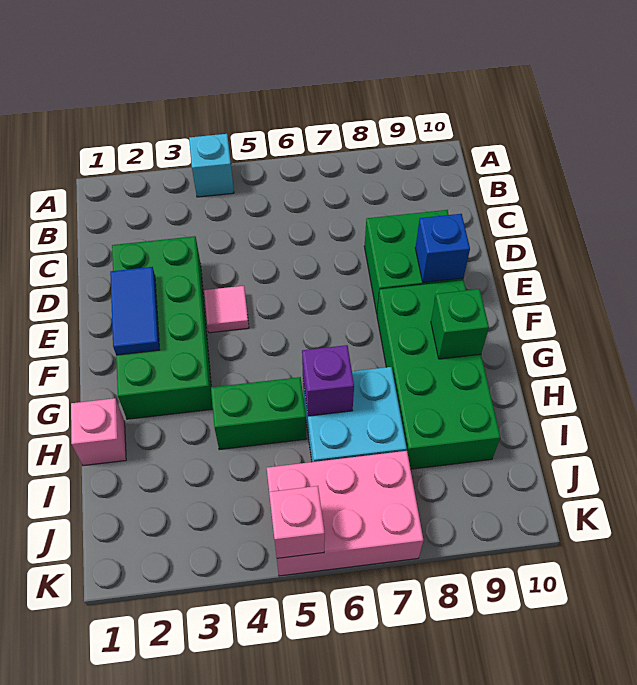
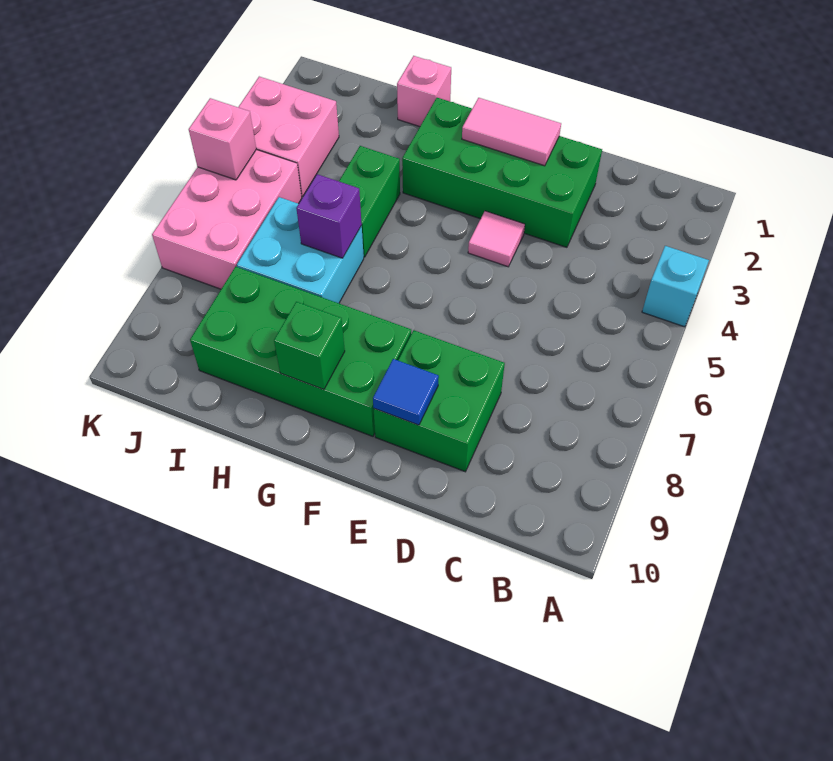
blue 1x2 tile [110,267,160,355] -> pink 1x2 tile [462,98,561,166]
blue 1x1 brick [415,214,470,282] -> blue 1x1 tile [373,359,439,425]
none -> pink 2x2 brick [238,77,339,197]

